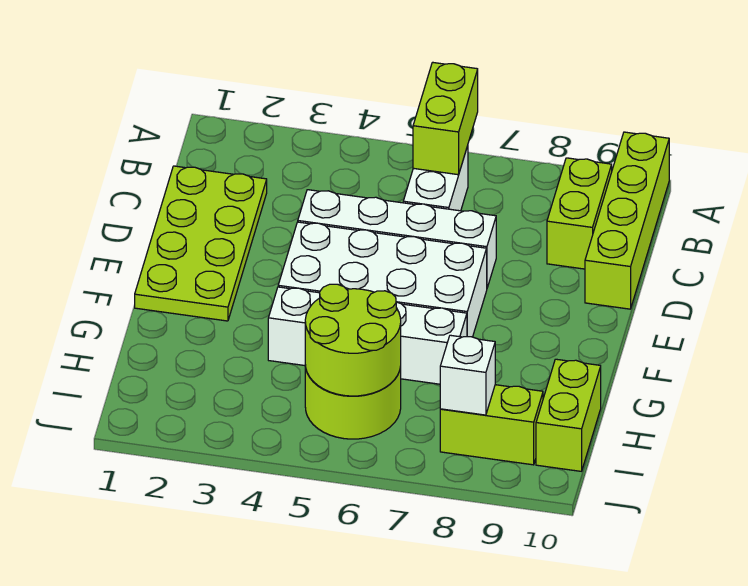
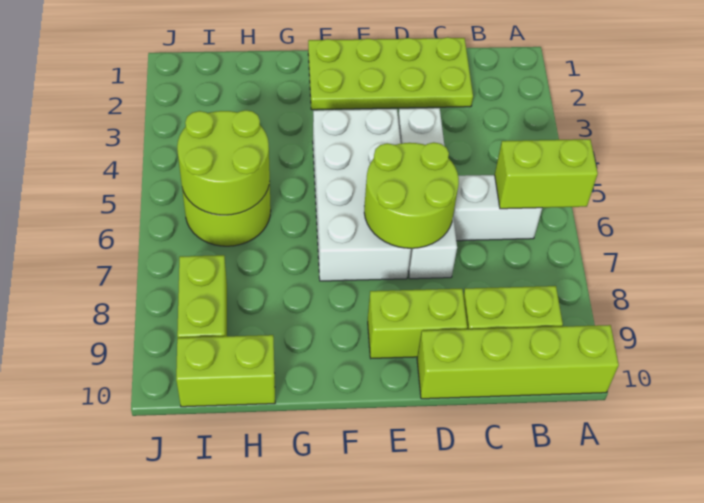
none -> lime 2x2 round brick [364,142,459,249]
none -> lime 1x2 brick [368,289,467,358]
white 1x4 brick [268,287,467,384] -> none
white 1x1 brick [440,335,495,415] -> none

